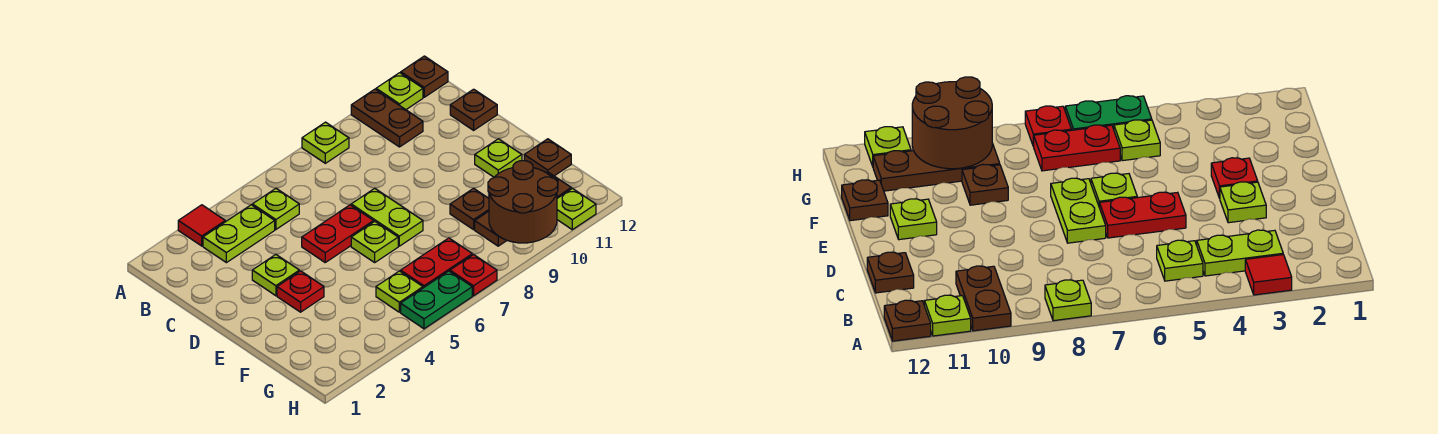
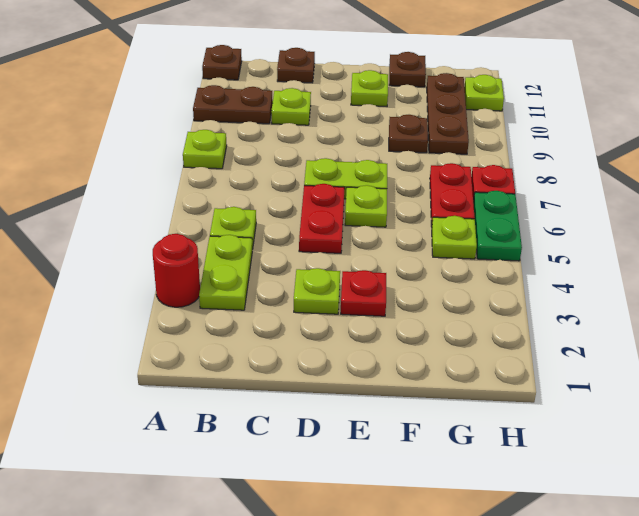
red 1x1 tile [178,205,225,246] -> red 1x1 round brick [153,234,200,307]
lime 1x1 plate [376,73,423,110] -> lime 1x1 plate moved to [271,88,311,125]
brown 2x2 round brick [488,161,558,243] -> none

